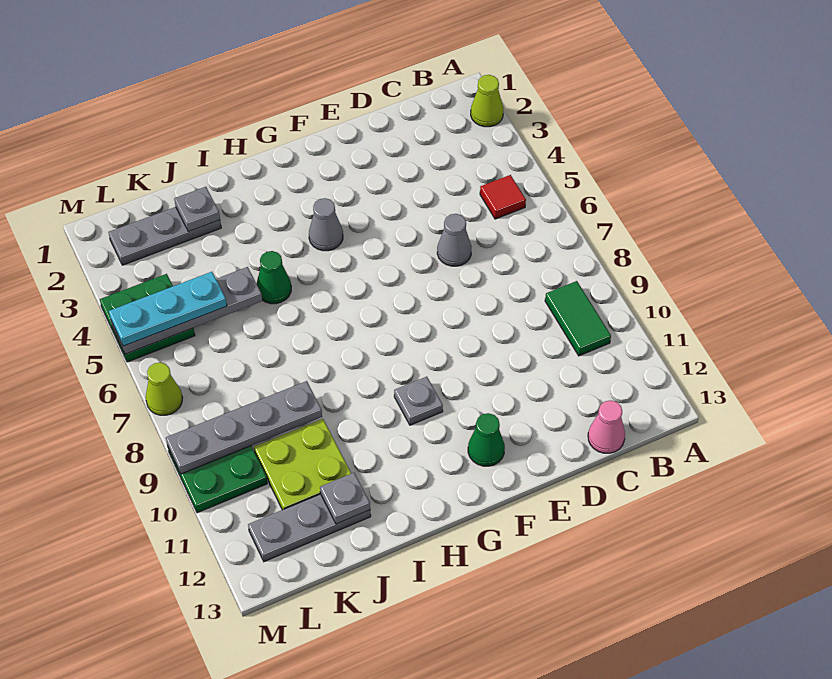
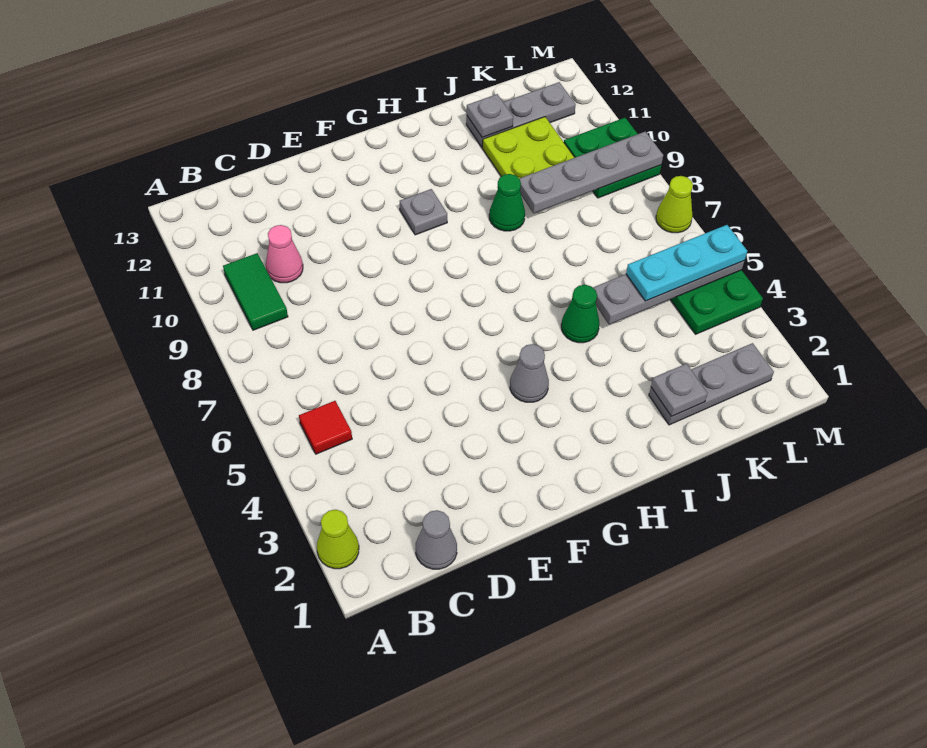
pink 1x1 cone [588,400,625,453] -> pink 1x1 cone moved to [266,225,303,283]
grey 1x1 cone [437,214,472,266] -> grey 1x1 cone moved to [415,510,457,569]
green 1x1 cone [468,413,505,466] -> green 1x1 cone moved to [489,174,525,231]

